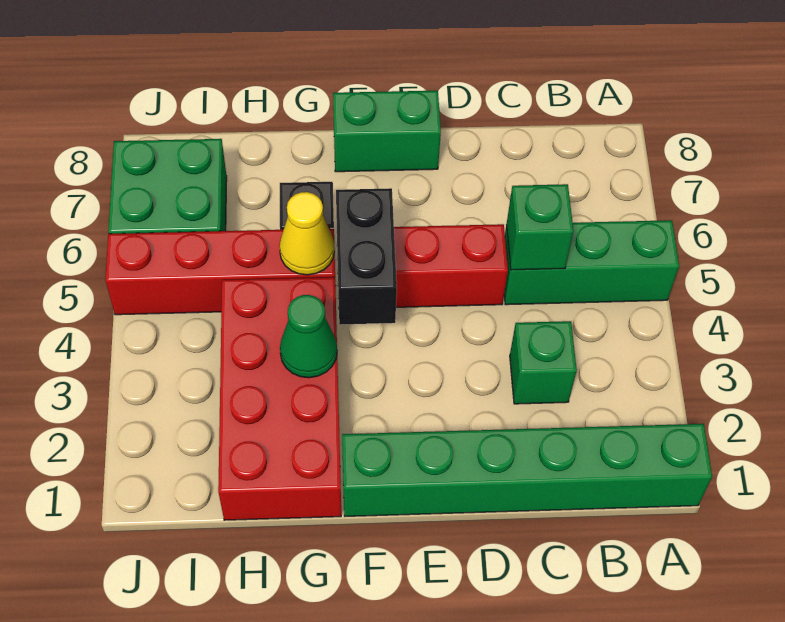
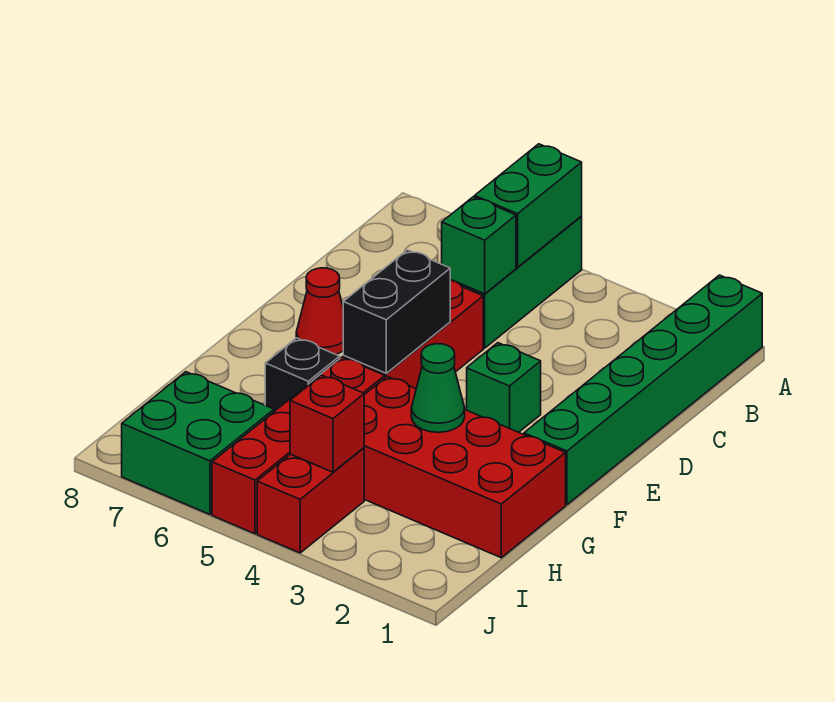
green 1x1 brick [510,321,577,404] -> green 1x1 brick moved to [467,343,541,432]
none -> red 1x1 cone [296,268,343,354]
green 1x2 brick [333,91,441,172] -> green 1x2 brick moved to [475,144,582,267]
black 1x2 brick [336,188,397,325] -> black 1x2 brick turned to [343,250,450,373]
yellow 1x1 cone [279,192,335,275] -> none
none -> red 1x2 brick [257,448,364,553]
none -> red 1x1 brick [290,375,364,472]

